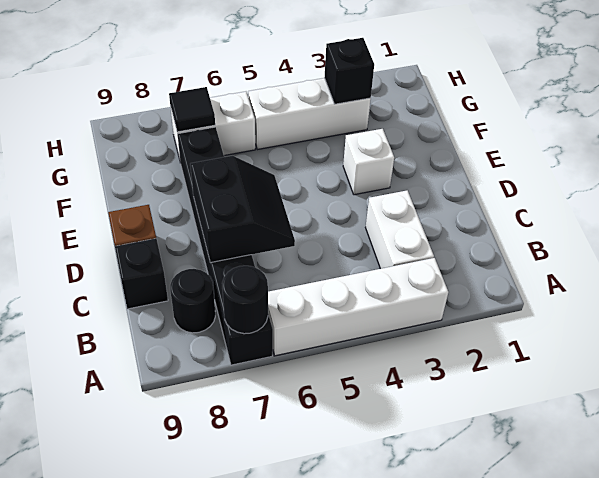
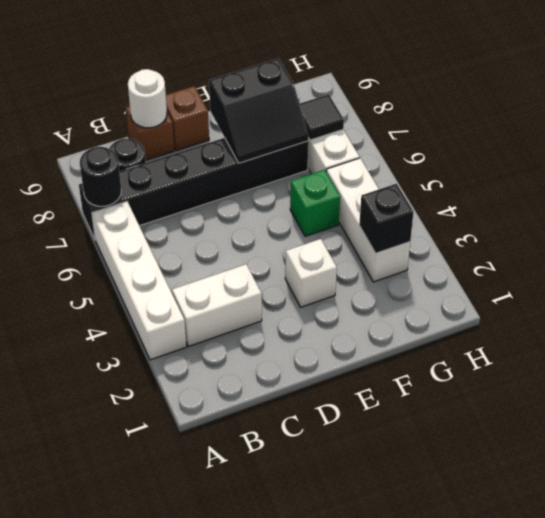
black 2x2 slope [190,156,295,263] -> black 2x2 slope moved to [209,58,308,163]
black 1x1 brick [115,238,168,309] -> brown 1x1 brick [126,106,174,160]
none -> white 1x1 round brick [128,69,167,128]
none -> green 1x1 brick [290,170,340,236]

